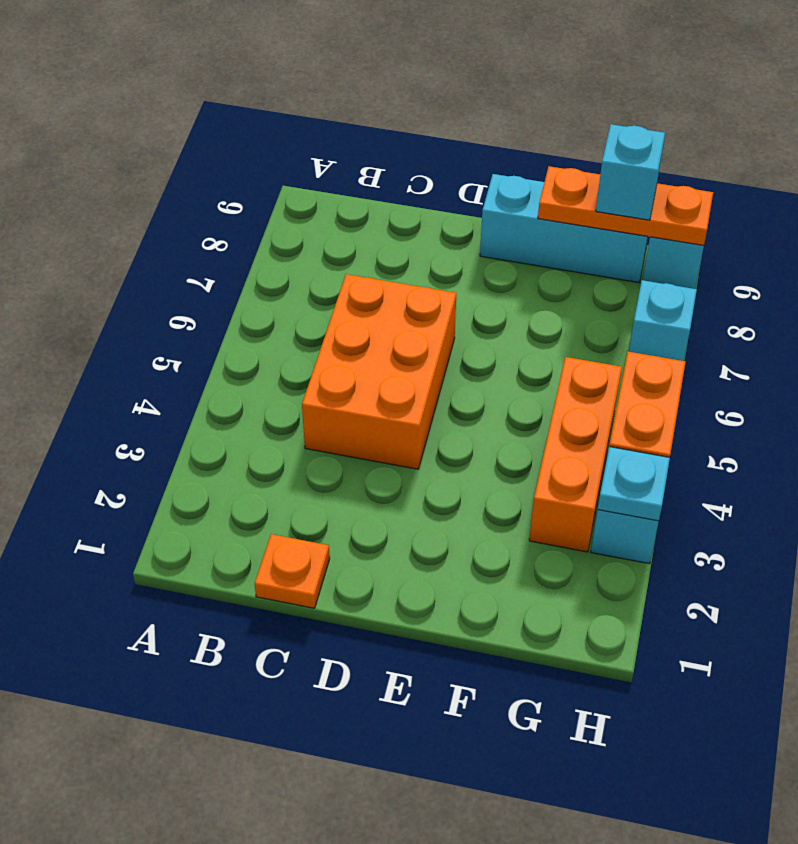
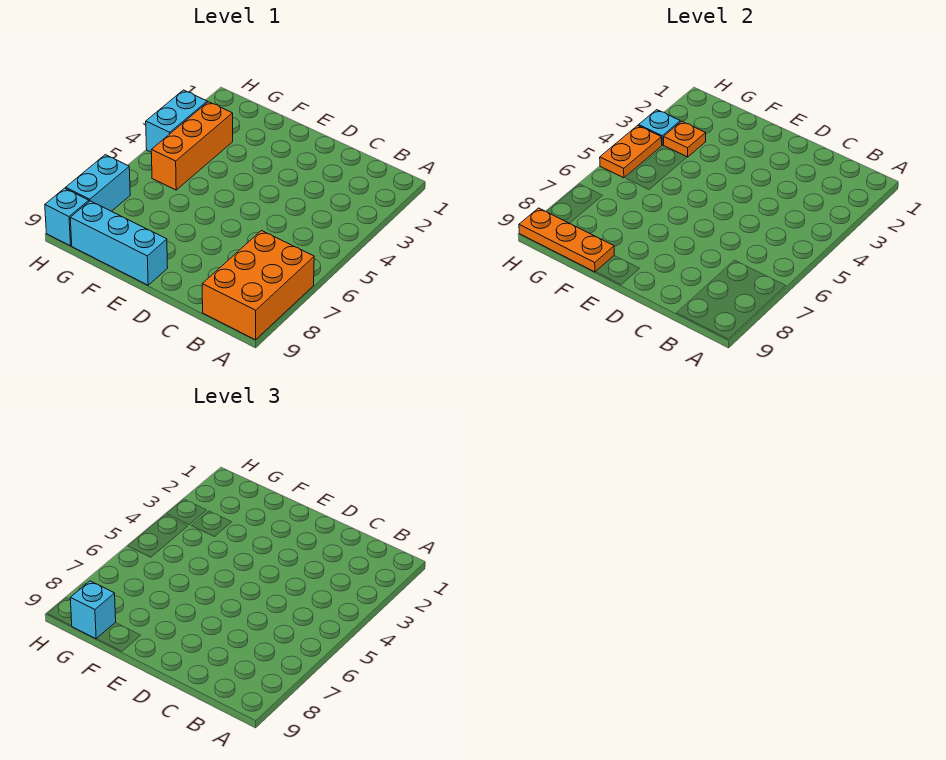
orange 1x1 plate [255,534,330,608] -> orange 1x1 plate moved to [664,121,706,157]
orange 2x3 brick [302,274,456,469] -> orange 2x3 brick moved to [202,231,314,340]
cyan 1x1 brick [629,280,697,361] -> cyan 1x2 brick [66,155,130,211]

